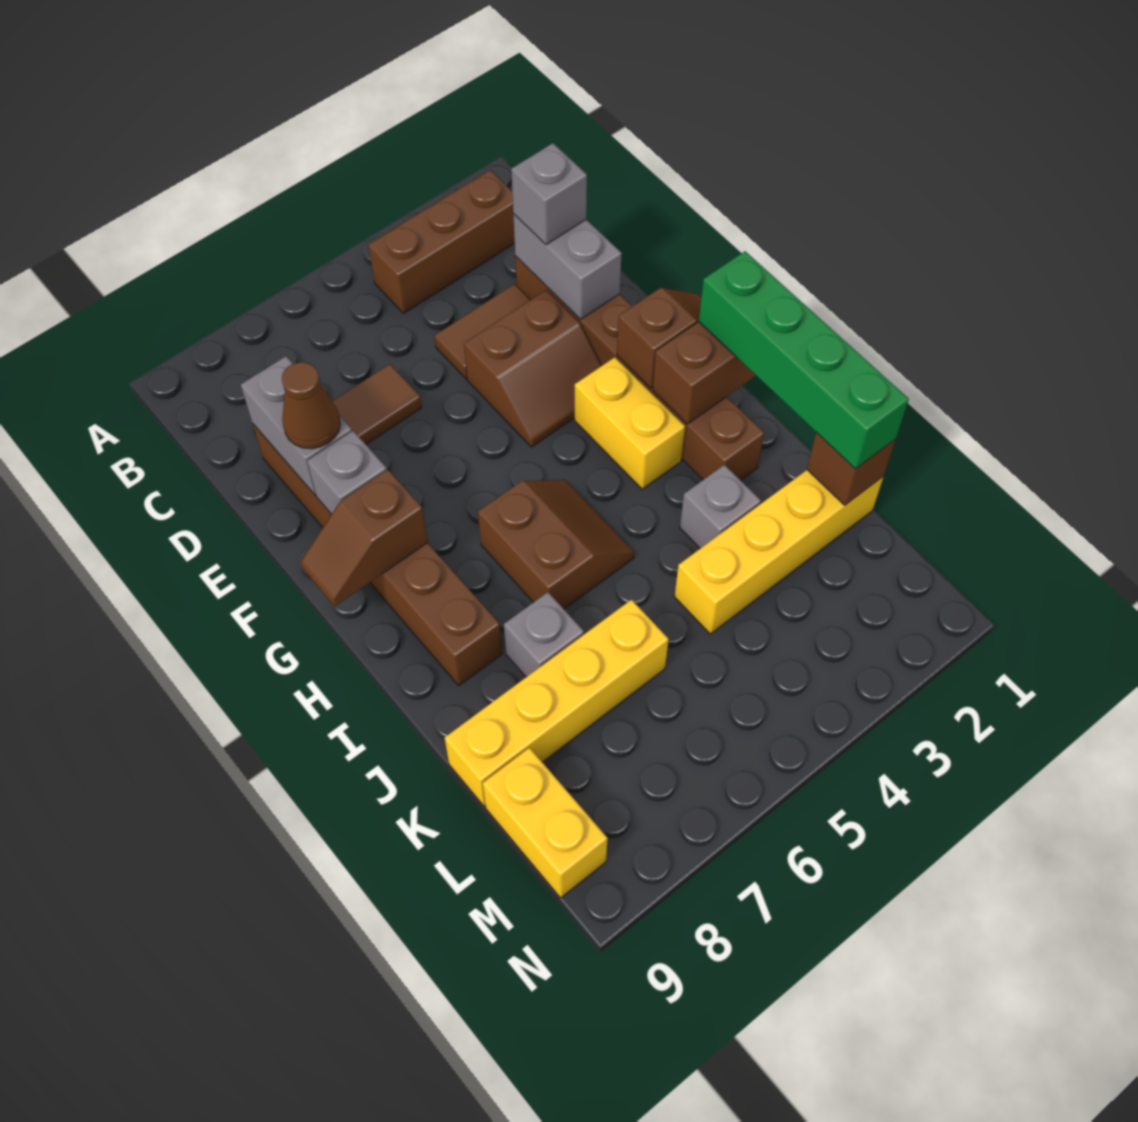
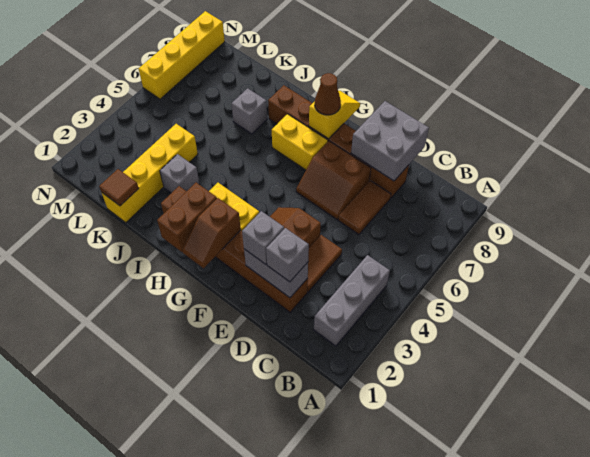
brown 1x3 brick [368,170,515,313] -> grey 1x3 brick [314,255,390,346]
grey 1x2 brick [241,356,352,495] -> grey 2x2 brick [351,101,429,181]
brown 1x1 cone [282,362,340,449] -> brown 1x1 cone moved to [315,73,341,115]
grey 1x1 brick [307,431,387,514] -> grey 1x1 brick moved to [242,211,284,264]
brown 1x2 slope [301,470,428,606] -> yellow 1x2 slope [309,91,360,139]
green 1x4 brick [699,251,909,469] -> none
brown 2x2 slope [478,480,634,609] -> brown 2x2 slope moved to [296,141,371,220]
brown 1x1 brick [807,432,896,505] -> brown 1x1 tile [99,169,139,206]
yellow 1x4 brick [445,600,669,806] -> yellow 1x4 brick moved to [139,11,225,99]
yellow 1x2 brick [483,748,608,898] -> yellow 1x2 brick moved to [272,114,328,170]

